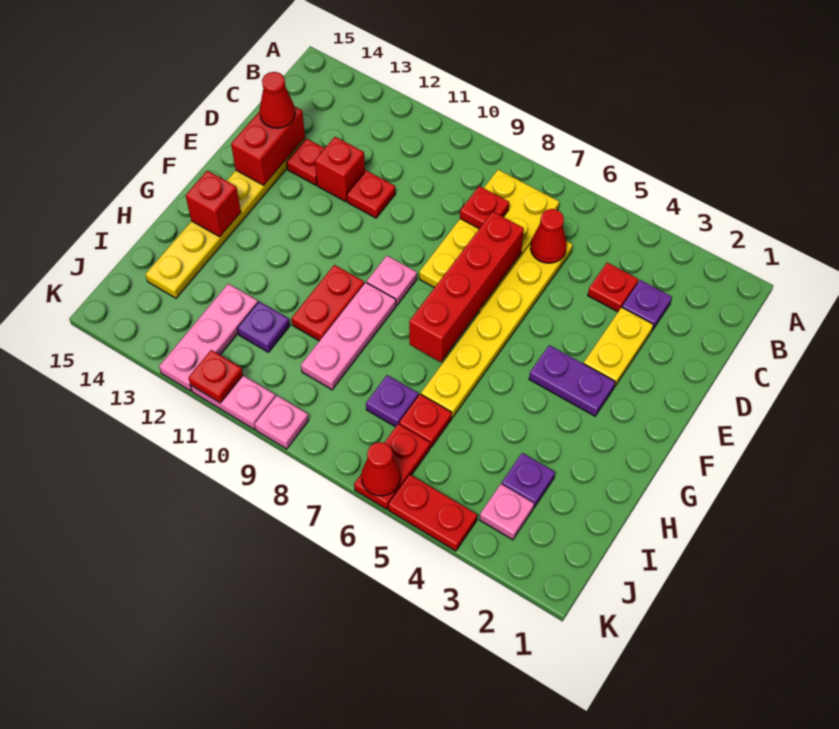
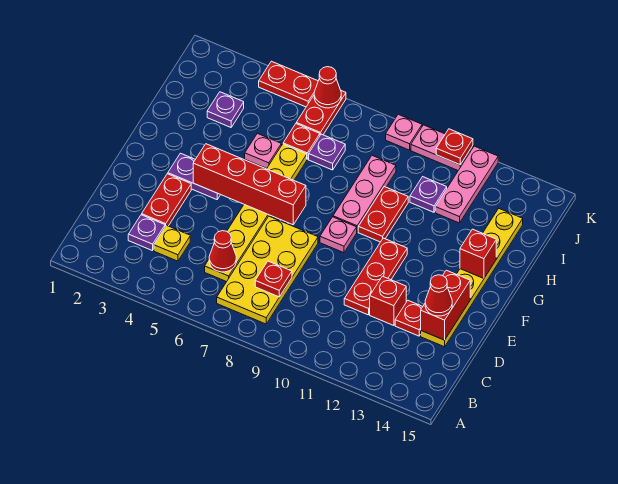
red 1x1 plate [588,263,638,312] -> yellow 1x1 plate [154,225,190,261]
yellow 1x2 plate [584,307,653,387] -> red 1x2 plate [142,174,191,227]
red 1x4 brick [409,212,524,362] -> red 1x4 brick turned to [193,144,306,225]
red 1x1 plate [347,171,396,218] -> red 1x3 plate [344,238,407,315]
pink 1x1 plate [480,484,534,540] -> pink 1x1 plate moved to [245,133,281,168]

